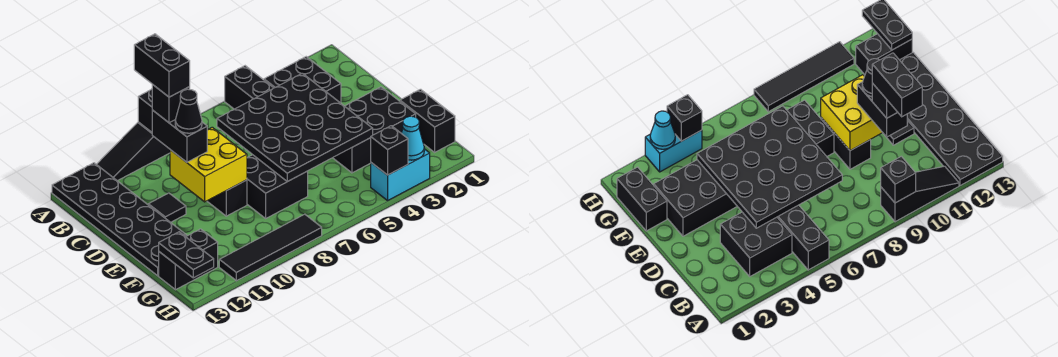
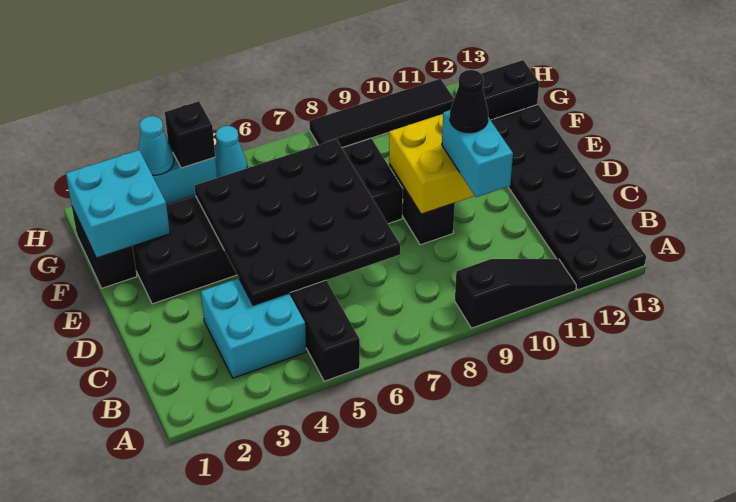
black 1x1 brick [138,89,152,132] -> none
black 2x2 brick [264,57,341,103] -> cyan 2x2 brick [201,278,306,378]
black 1x2 brick [134,34,190,97] -> none
black 1x2 brick [152,110,207,162] -> cyan 1x2 brick [442,110,513,197]
black 1x1 brick [152,84,190,123] -> none
black 1x1 tile [148,193,186,222] -> none
none -> cyan 2x2 brick [66,150,170,258]
black 1x2 plate [159,232,214,278] -> none
none -> cyan 1x1 cone [215,126,248,178]

